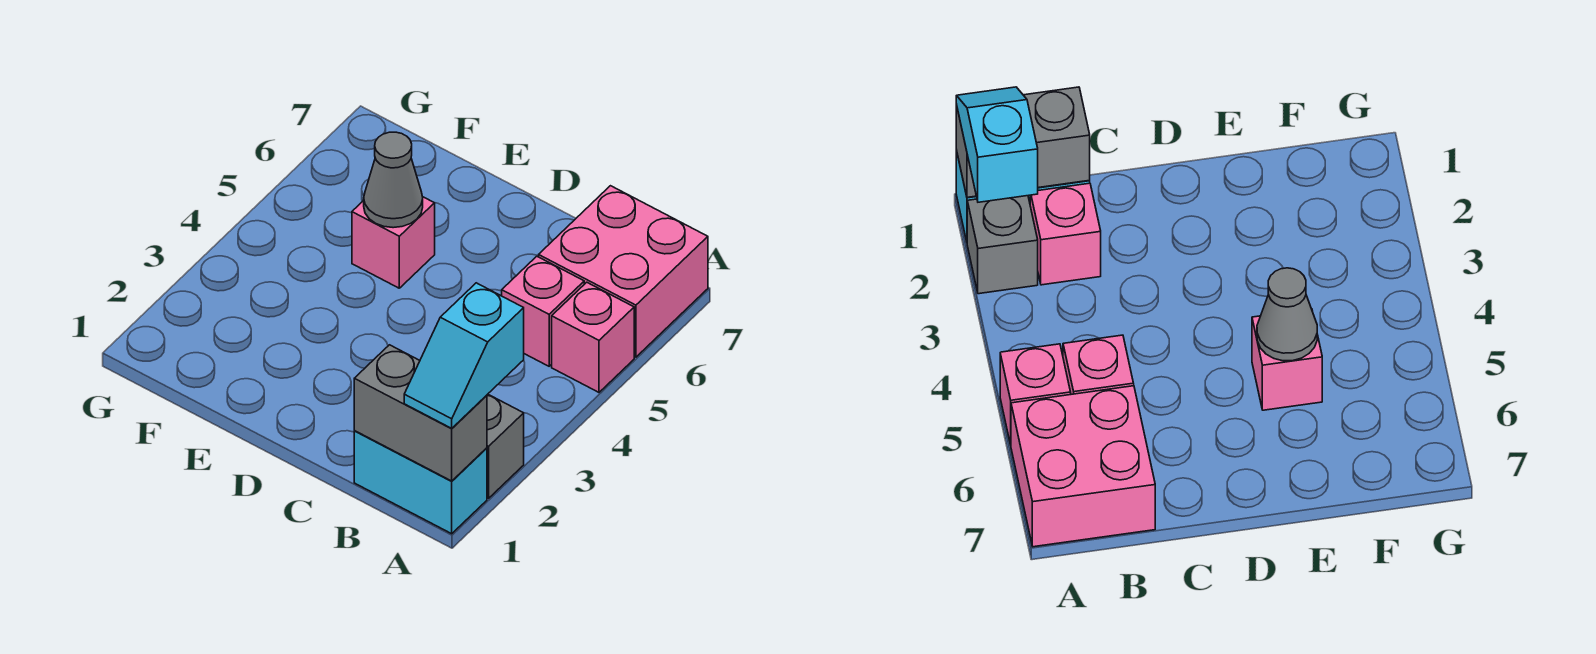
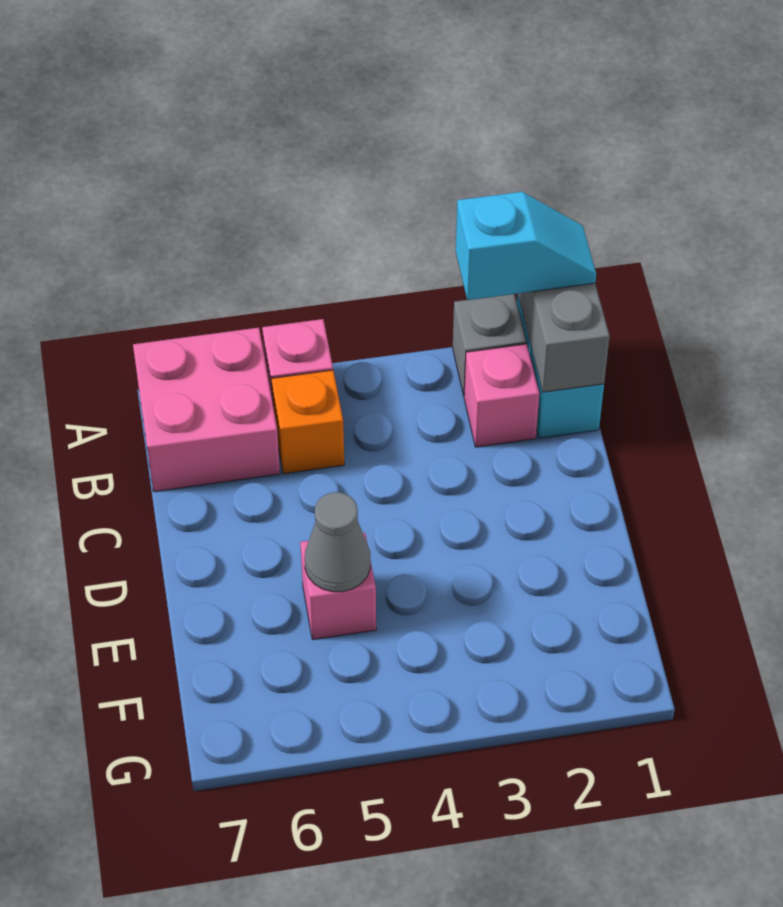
pink 1x1 brick [502,256,584,366] -> orange 1x1 brick [271,370,344,474]

